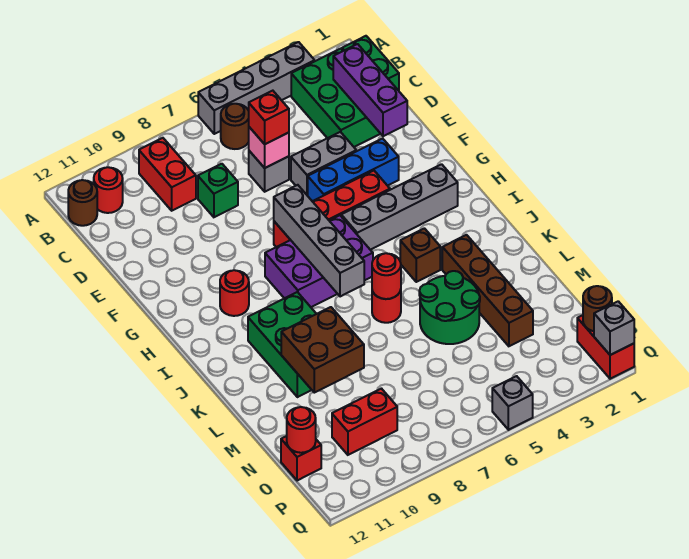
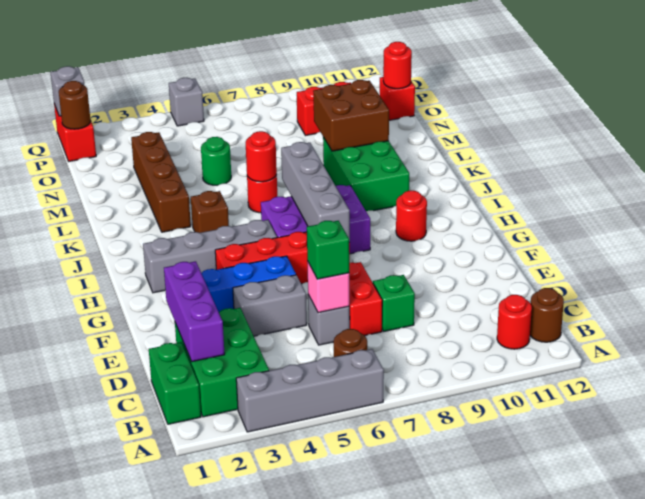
red 1x2 brick [139,138,196,211] -> red 1x2 brick moved to [349,262,382,336]
red 1x1 brick [249,91,289,144] -> green 1x1 brick [307,221,350,279]
green 2x2 round brick [419,271,480,344] -> green 1x1 round brick [201,137,231,185]

